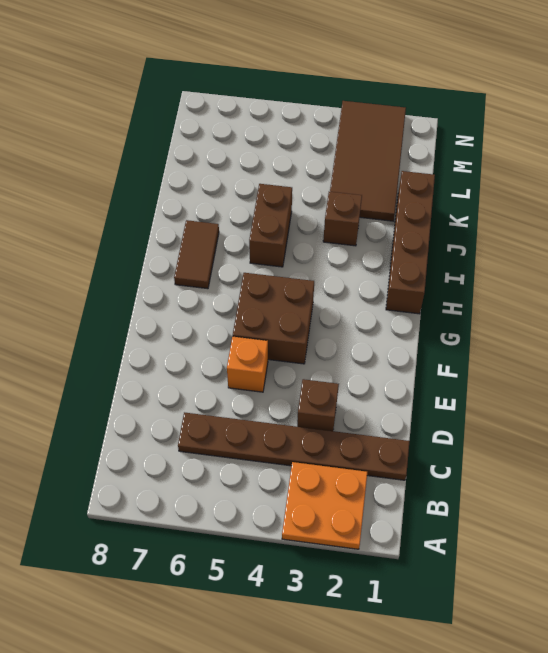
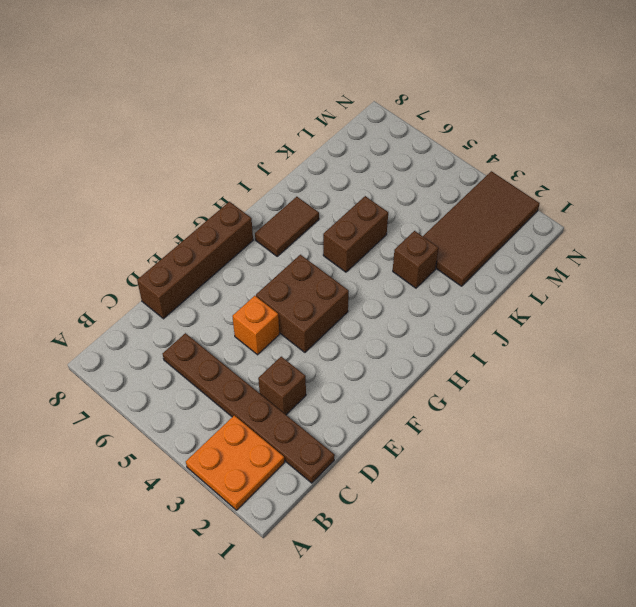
brown 1x4 brick [386,171,435,314] -> brown 1x4 brick moved to [137,202,253,319]

